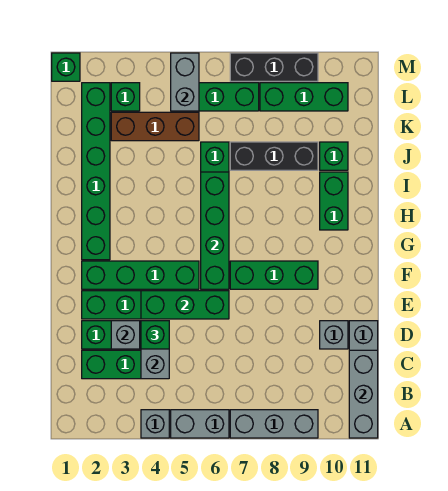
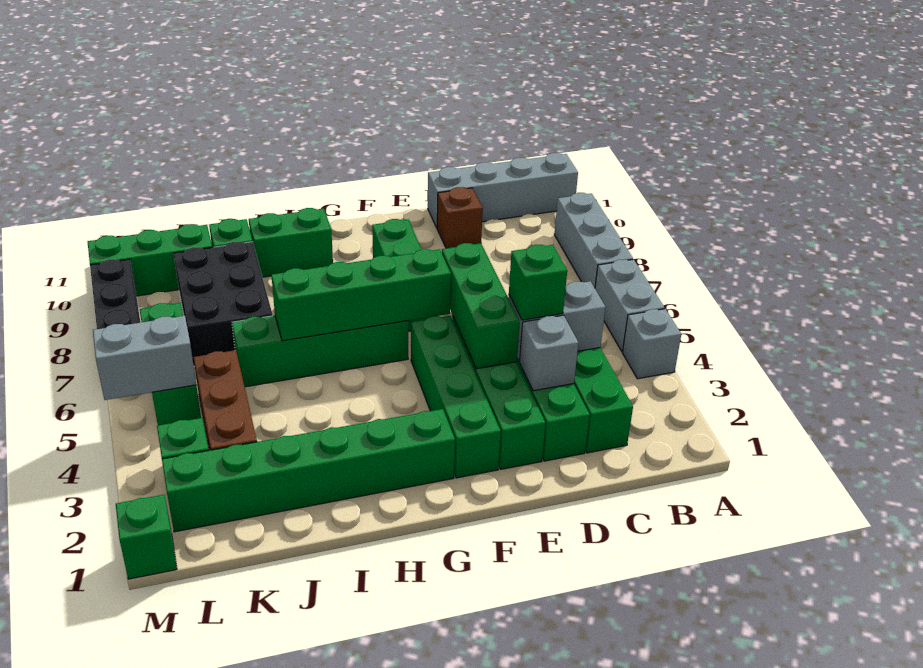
grey 1x3 brick [349,350,378,438] -> none
grey 1x1 brick [320,321,348,349] -> brown 1x1 brick [437,187,483,248]
black 1x3 brick [230,142,318,170] -> black 2x3 brick [174,242,273,366]
green 1x3 brick [260,83,348,111] -> green 1x3 brick turned to [88,224,212,296]

